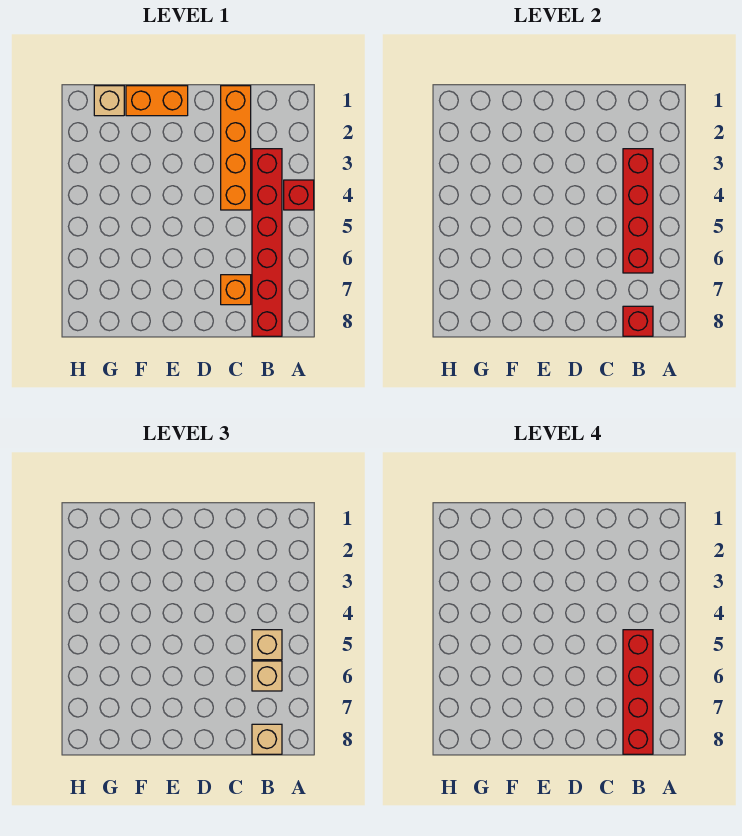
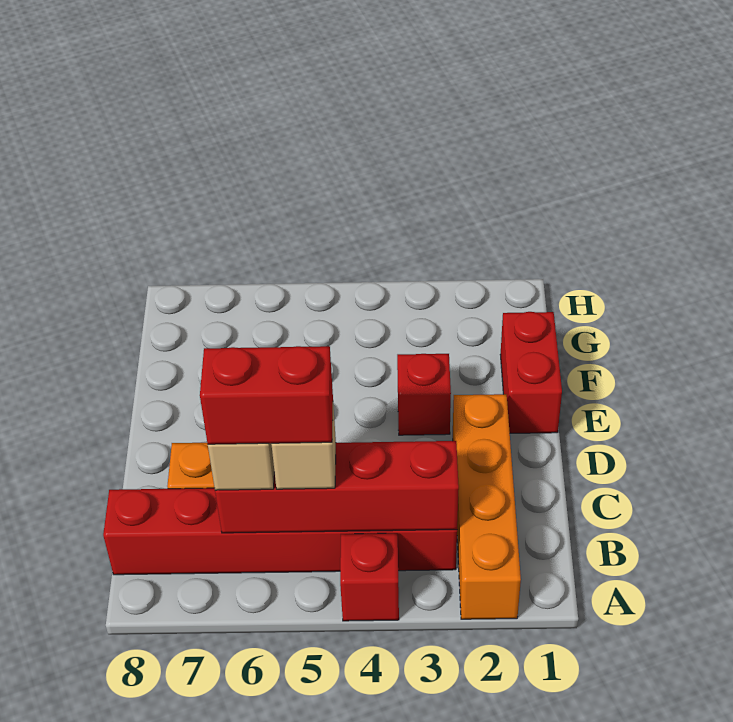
red 1x4 brick [623,630,653,754] -> red 1x2 brick [200,346,333,444]
red 1x1 brick [623,306,653,336] -> red 1x1 brick moved to [397,354,451,435]
tan 1x1 brick [252,724,282,754] -> none
orange 1x4 brick [221,86,251,210] -> orange 1x4 brick turned to [453,394,521,619]
orange 1x2 brick [126,86,188,116] -> red 1x2 brick [500,312,562,433]
tan 1x1 brick [94,86,124,116] -> none

